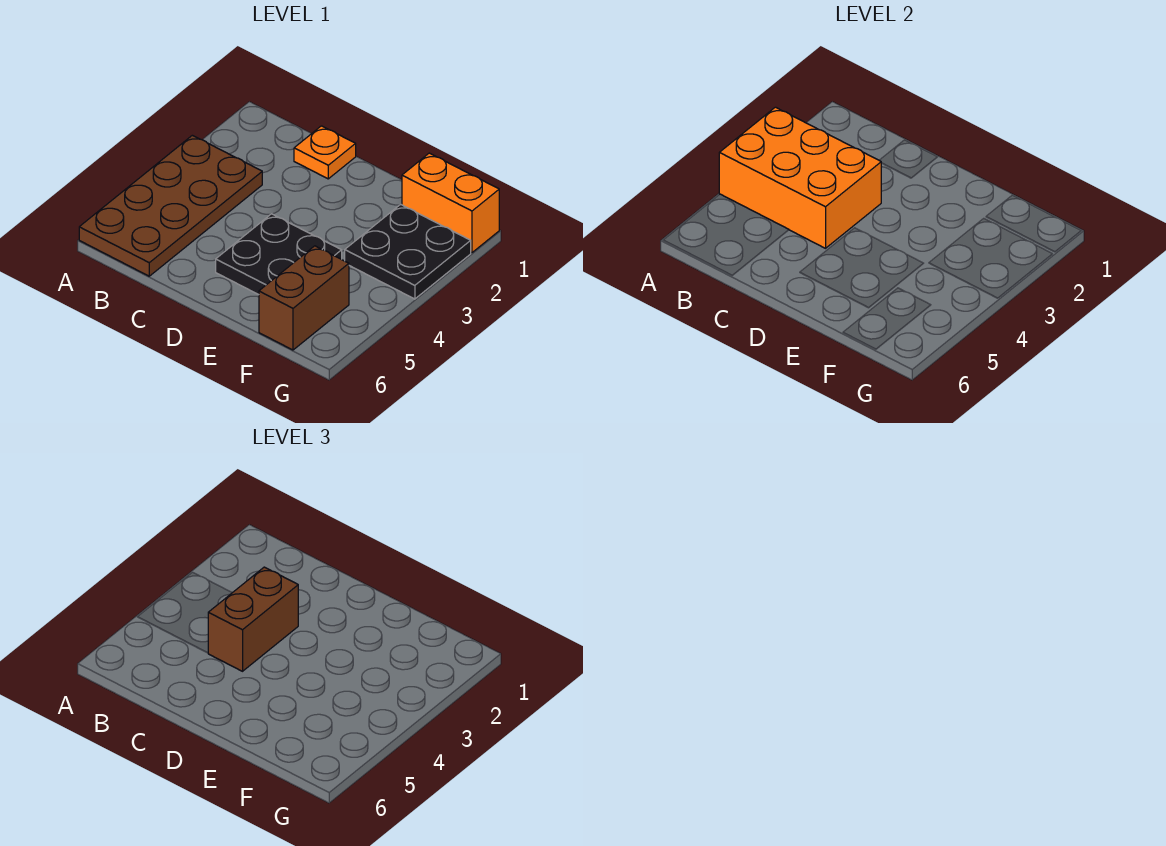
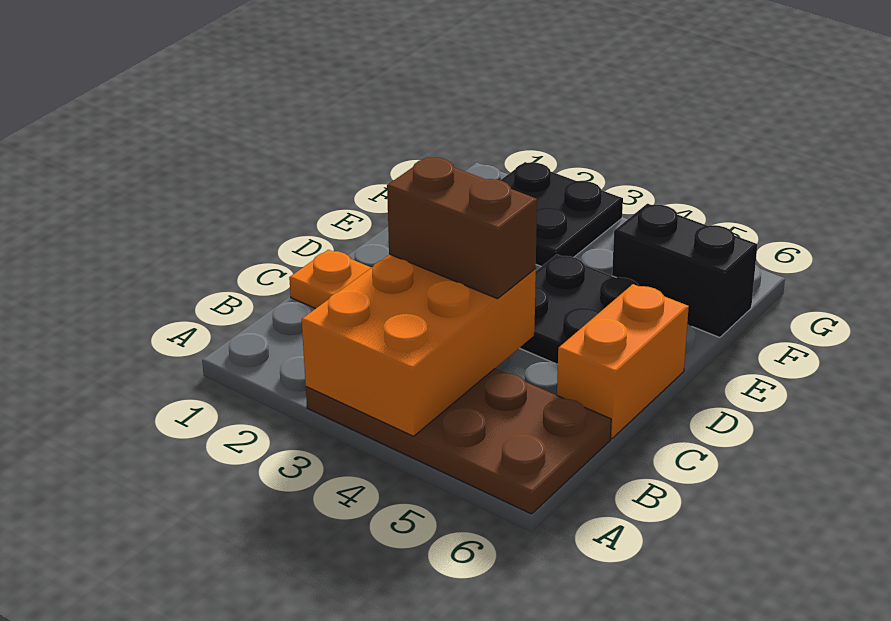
orange 1x2 brick [402,153,499,253] -> orange 1x2 brick moved to [557,284,689,439]
brown 1x2 brick [259,246,349,350] -> black 1x2 brick [612,204,757,337]

